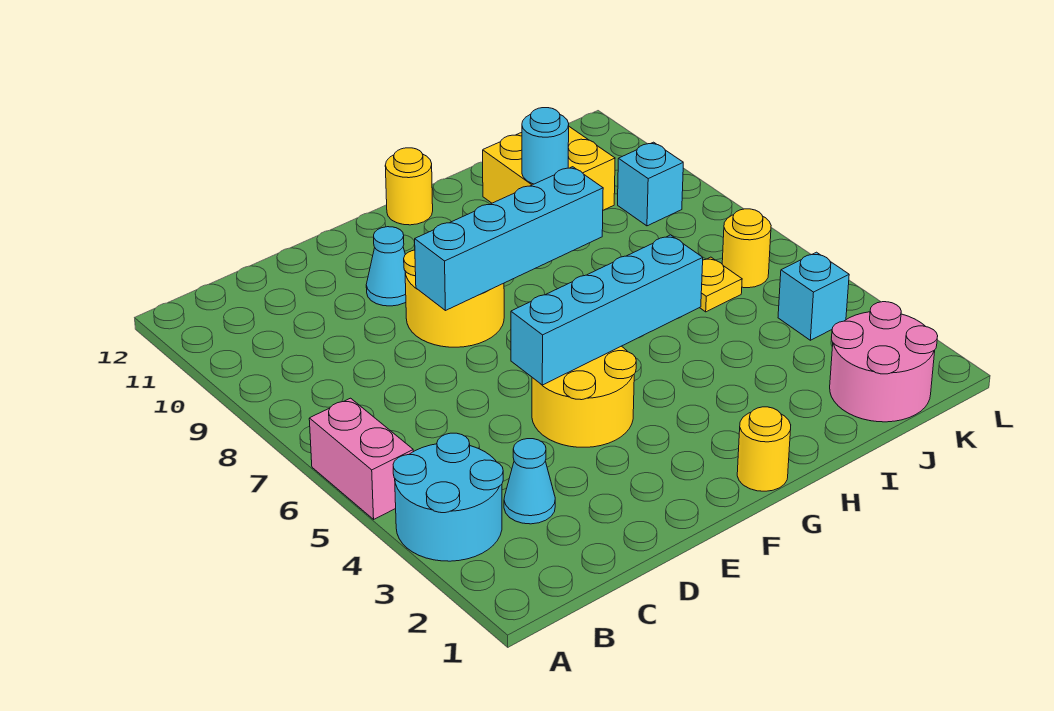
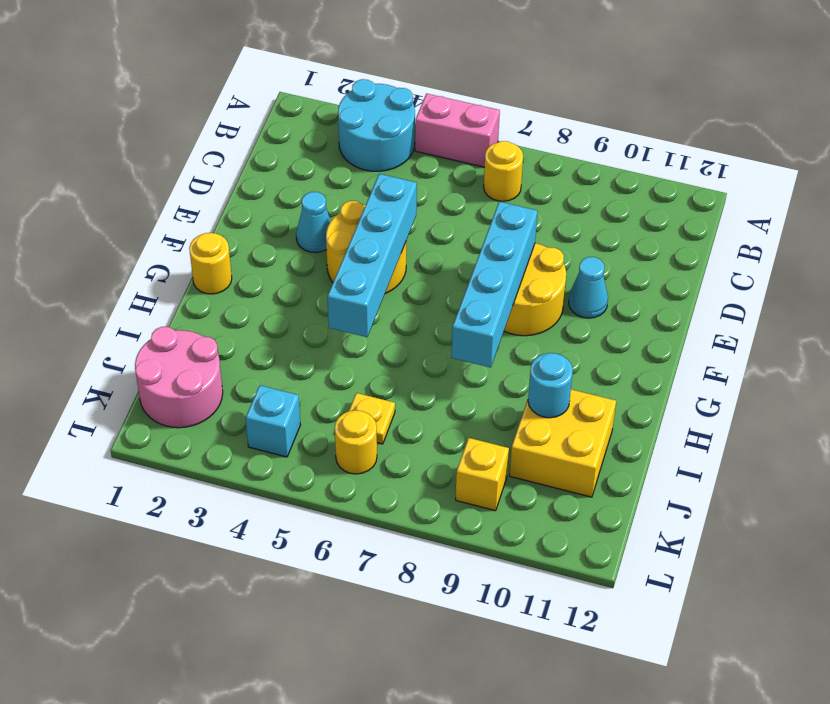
cyan 1x1 cone [504,439,555,524] -> cyan 1x1 cone moved to [296,192,331,253]
yellow 1x1 round brick [385,148,433,225] -> yellow 1x1 round brick moved to [484,141,523,201]
cyan 1x1 brick [618,142,683,226] -> yellow 1x1 brick [456,438,509,511]

